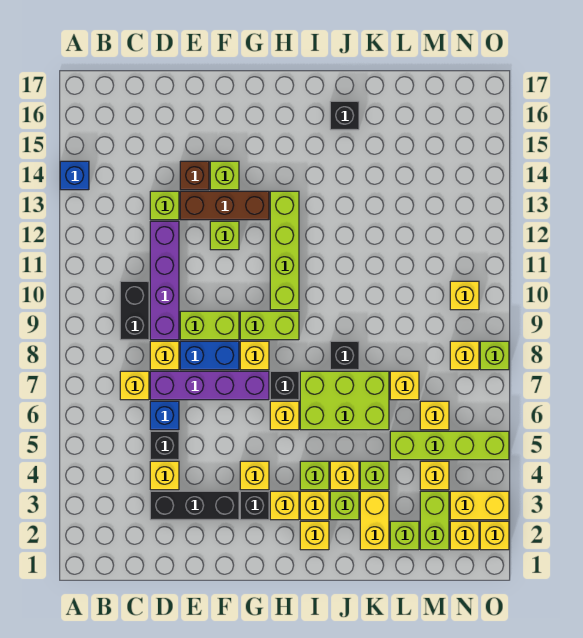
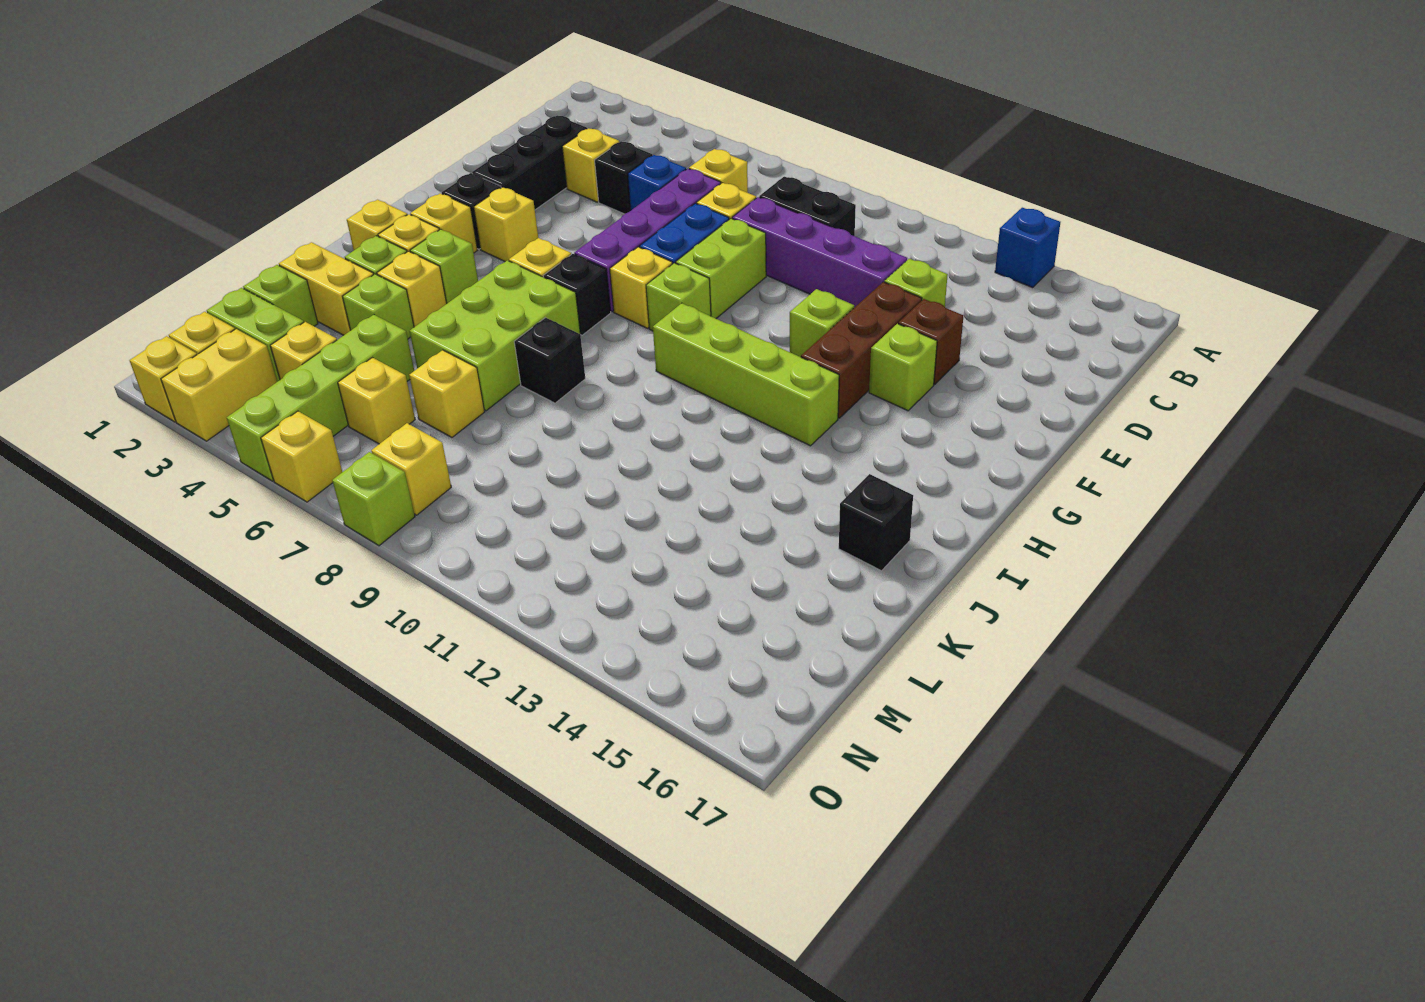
lime 1x2 brick [240,311,299,340] -> lime 1x1 brick [646,263,711,331]
yellow 1x1 brick [450,281,479,310] -> yellow 1x1 brick moved to [261,411,342,502]

